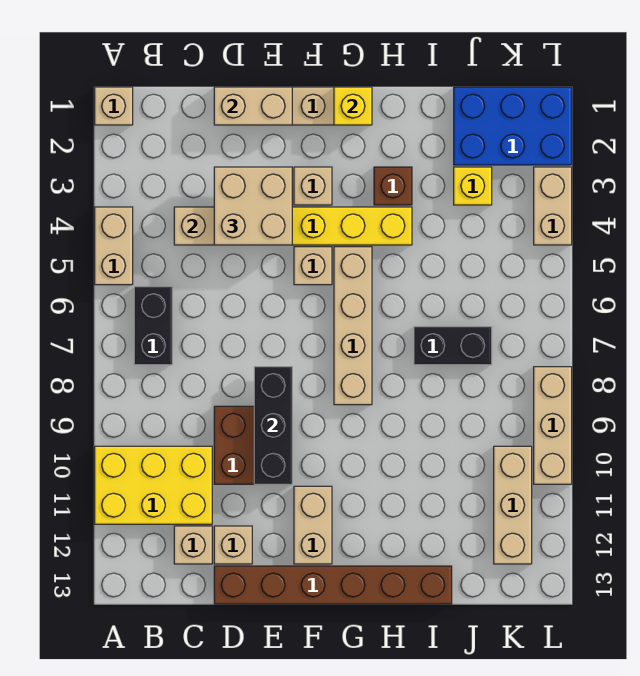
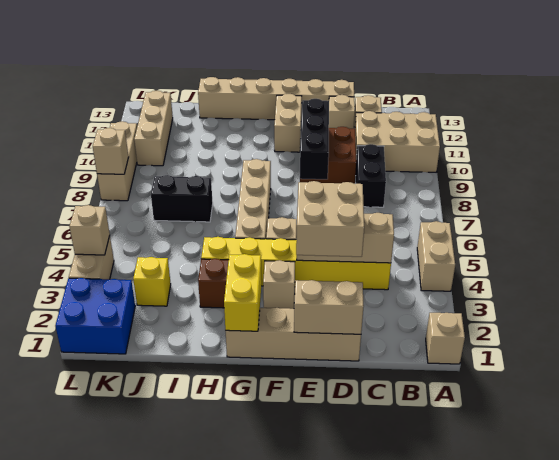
yellow 2x3 brick [95,446,212,524] -> tan 2x3 brick [355,111,440,172]
black 1x2 brick [134,287,172,365] -> black 1x2 brick moved to [355,144,386,207]
brown 1x6 brick [214,566,452,604] -> tan 1x6 brick [198,77,354,120]
yellow 1x1 brick [334,87,372,125] -> yellow 1x2 brick [224,254,262,331]
blue 2x3 brick [454,87,572,165] -> blue 2x2 brick [55,278,135,354]
none -> tan 1x1 brick [69,205,110,255]
none -> tan 1x1 brick [93,128,128,174]

